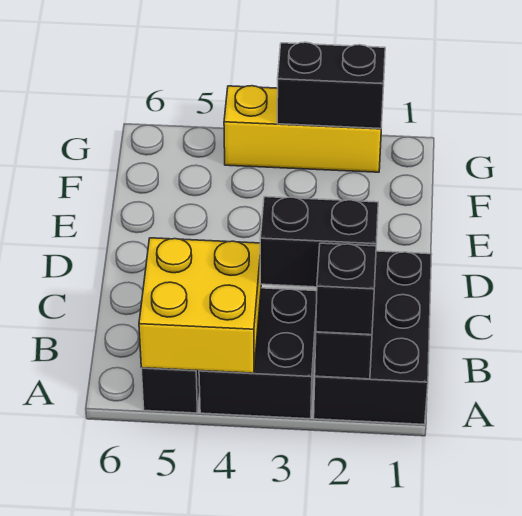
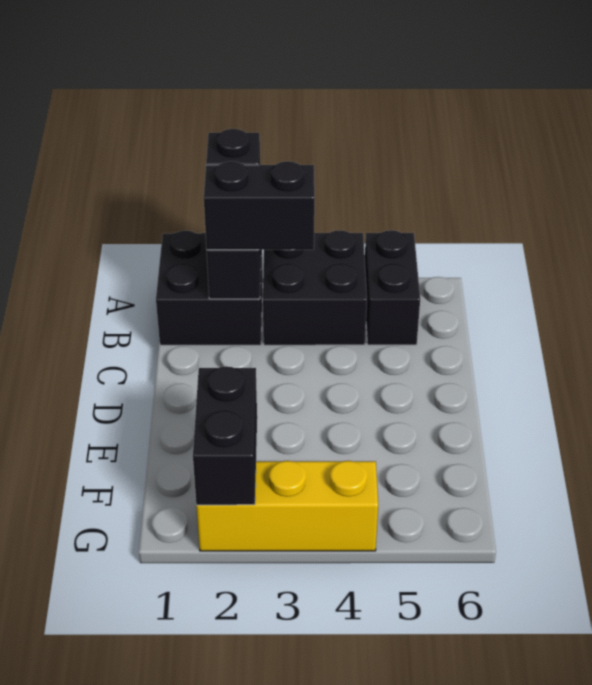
black 2x3 brick [314,251,432,424] -> black 2x2 brick [156,231,263,345]
yellow 2x2 brick [139,238,261,373] -> none
black 1x2 brick [277,42,385,129] -> black 1x2 brick turned to [193,366,257,505]

